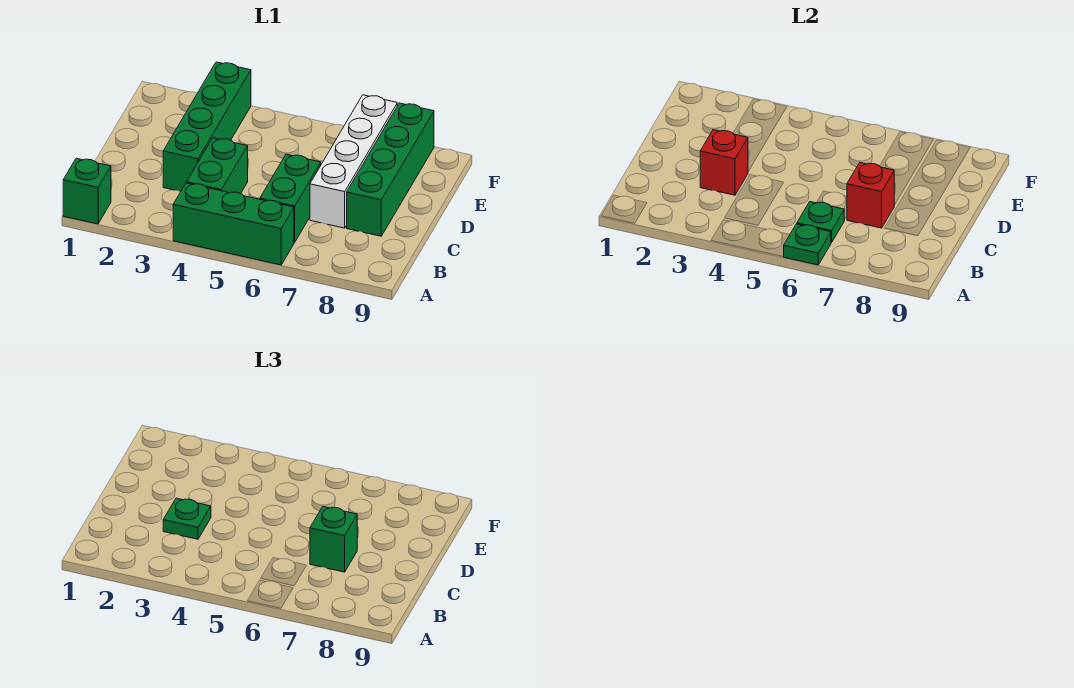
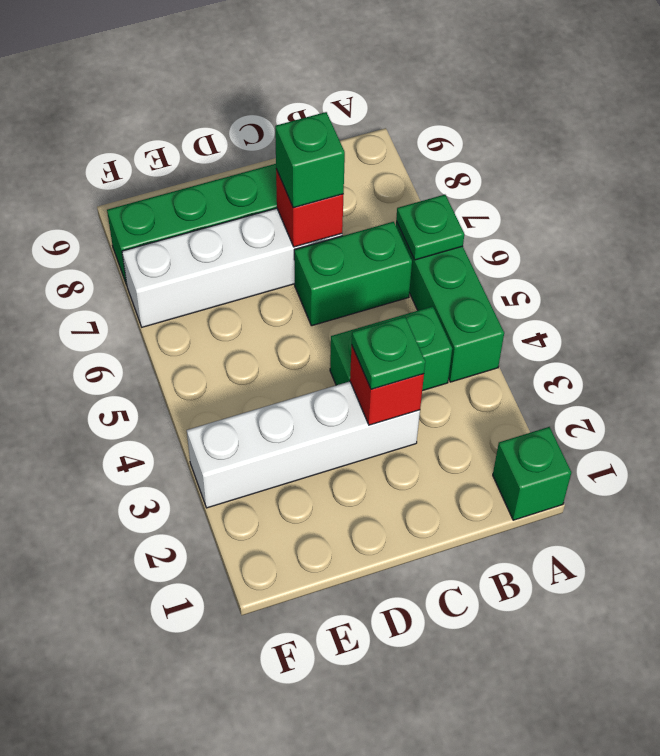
green 1x1 plate [797,202,845,242] -> none
green 1x4 brick [163,62,251,192] -> white 1x4 brick [187,381,420,508]

